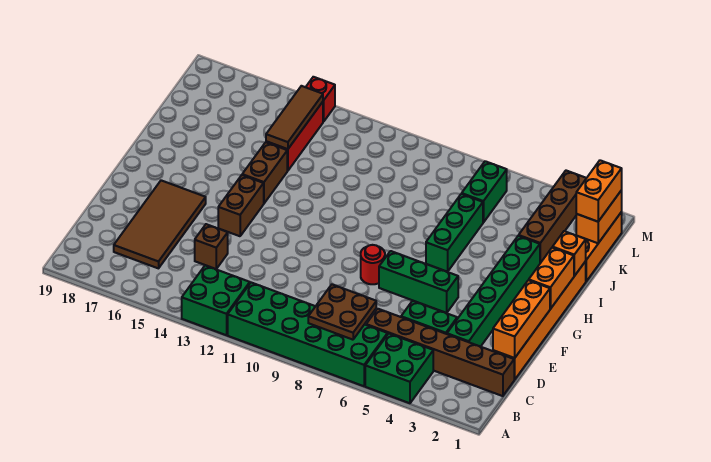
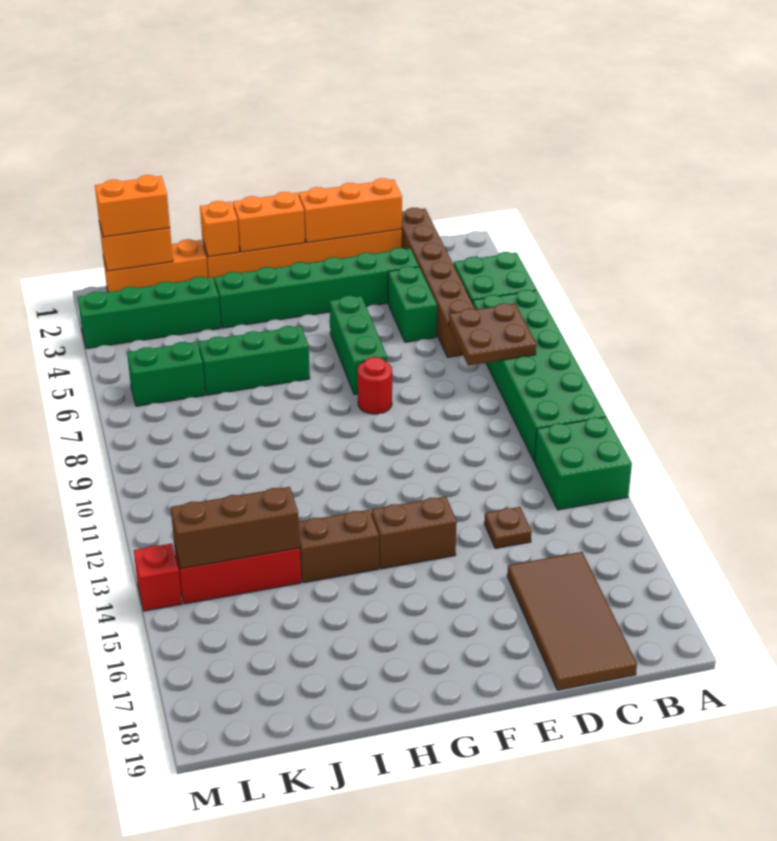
brown 2x4 tile [114,180,206,268] -> brown 2x4 tile turned to [507,552,637,690]
brown 1x1 brick [195,224,228,269] -> brown 1x1 plate [484,507,532,549]
brown 1x4 brick [519,171,586,263] -> green 1x4 brick [78,277,221,349]
brown 1x3 tile [266,86,323,149] -> brown 1x3 brick [171,487,300,569]

